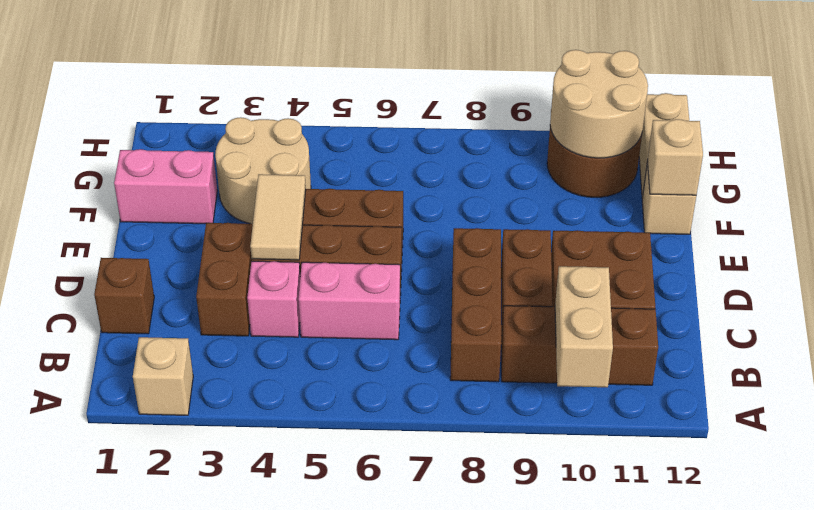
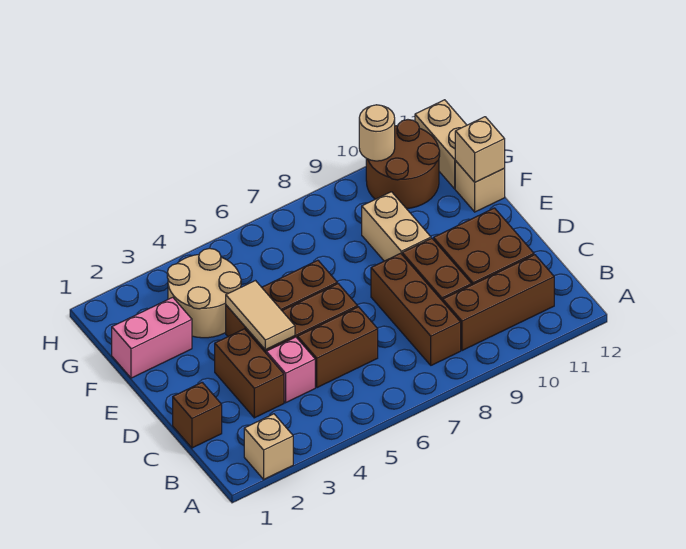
tan 1x2 brick [555,266,613,387] -> tan 1x2 brick moved to [362,192,431,261]
pink 1x2 brick [299,262,400,340] -> brown 1x2 brick [298,307,378,388]
tan 2x2 round brick [550,50,648,158] -> tan 1x1 round brick [359,105,395,161]

